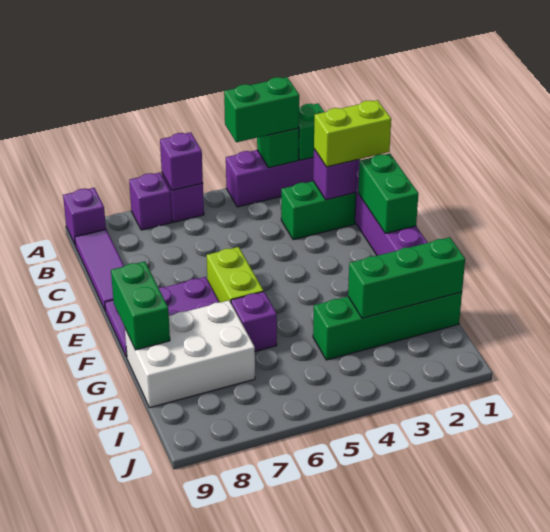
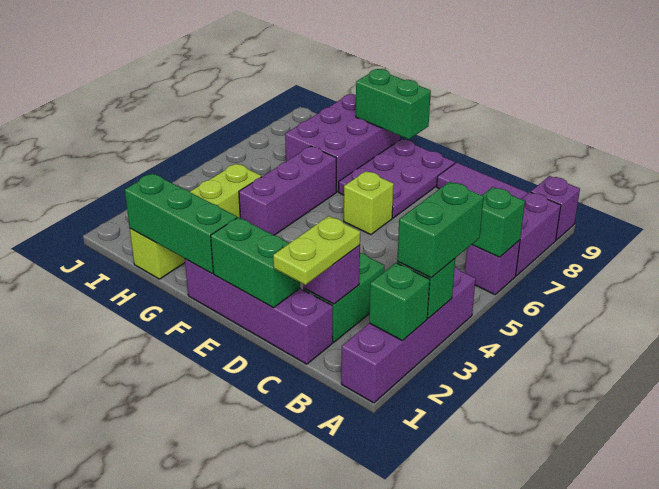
purple 1x1 brick [160,132,203,190] -> green 1x1 brick [472,187,525,257]
purple 1x1 brick [129,172,172,230] -> purple 1x2 brick [516,192,561,276]
lime 1x2 brick [314,100,391,167] -> lime 1x2 plate [273,216,360,285]
lime 1x2 brick [207,247,263,302] -> lime 1x1 brick [344,171,394,235]
purple 1x1 brick [231,291,277,351] -> purple 1x3 brick [239,146,336,235]
white 2x3 brick [125,301,255,408] -> purple 2x3 brick [285,94,400,192]
green 1x4 brick [313,292,462,360] -> lime 1x4 brick [130,164,262,279]
green 1x3 brick [348,237,465,318] -> green 1x3 brick turned to [125,173,237,273]

